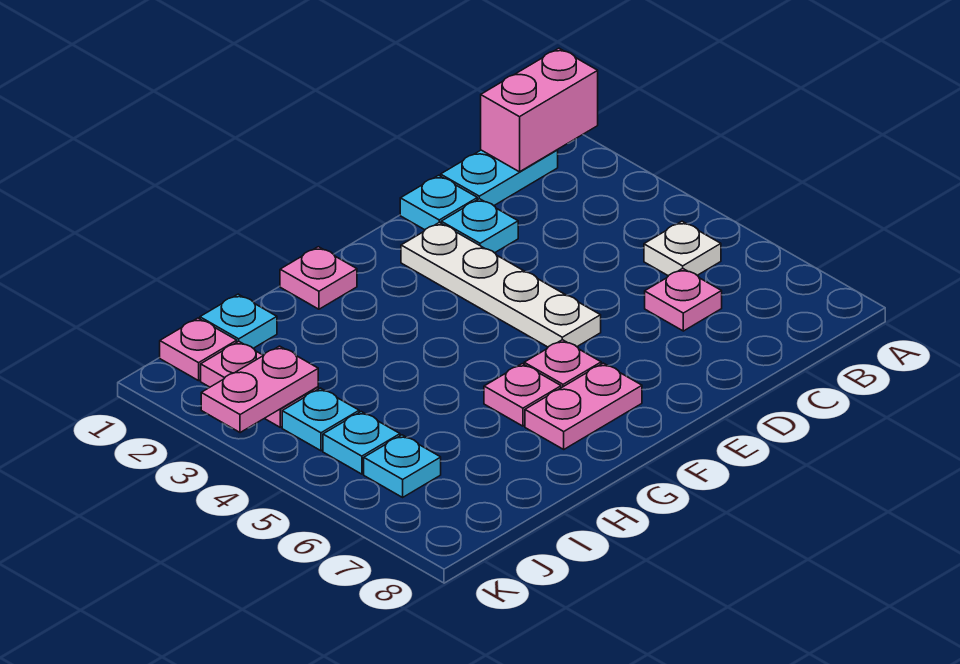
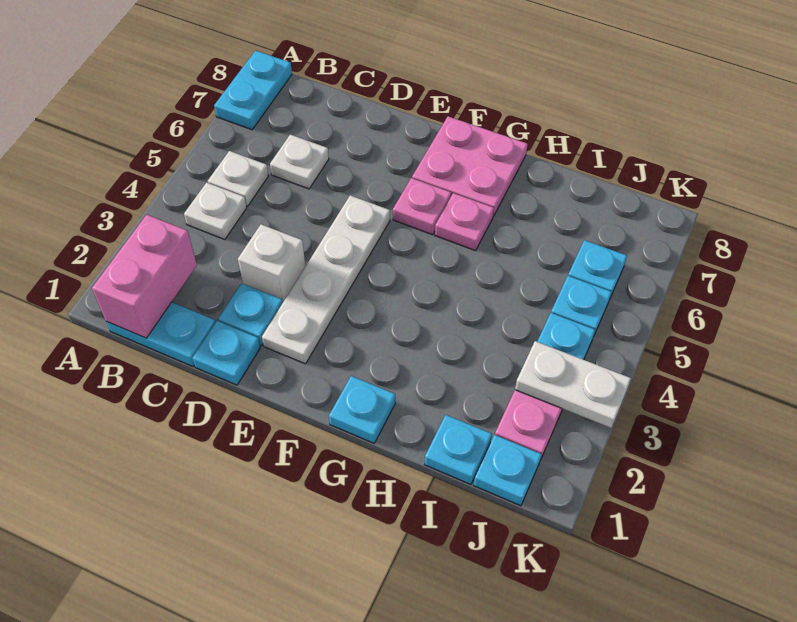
pink 1x2 brick [481,48,598,172] -> pink 1x2 brick turned to [92,215,197,338]
none -> cyan 1x2 plate [214,51,292,130]
none -> white 1x1 plate [184,183,247,240]
pink 1x1 plate [645,268,722,331] -> white 1x1 plate [270,135,329,189]
none -> white 1x1 brick [238,224,306,302]
pink 1x2 plate [525,363,642,449] -> pink 2x2 plate [412,116,528,217]
pink 1x1 plate [280,247,357,309] -> cyan 1x1 plate [329,376,395,443]
pink 1x1 plate [160,318,237,381] -> cyan 1x1 plate [473,435,542,506]
pink 1x2 plate [201,346,318,433] -> white 1x2 plate [515,341,631,428]

